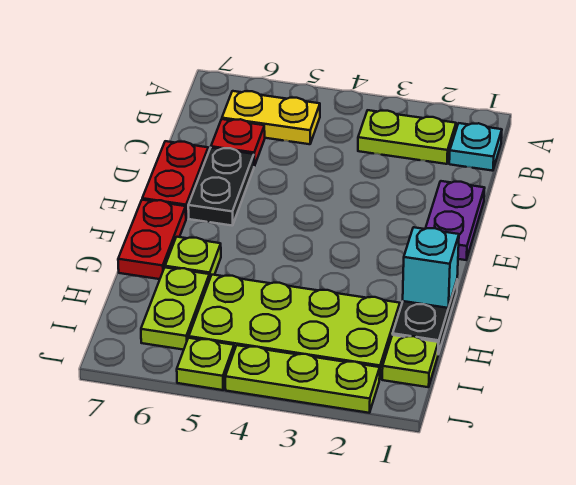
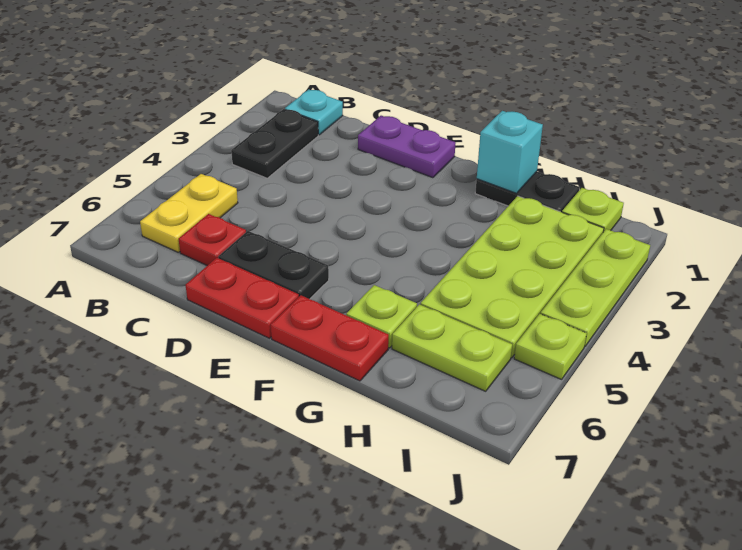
lime 1x2 plate [358,110,456,164] -> black 1x2 plate [231,109,318,178]

